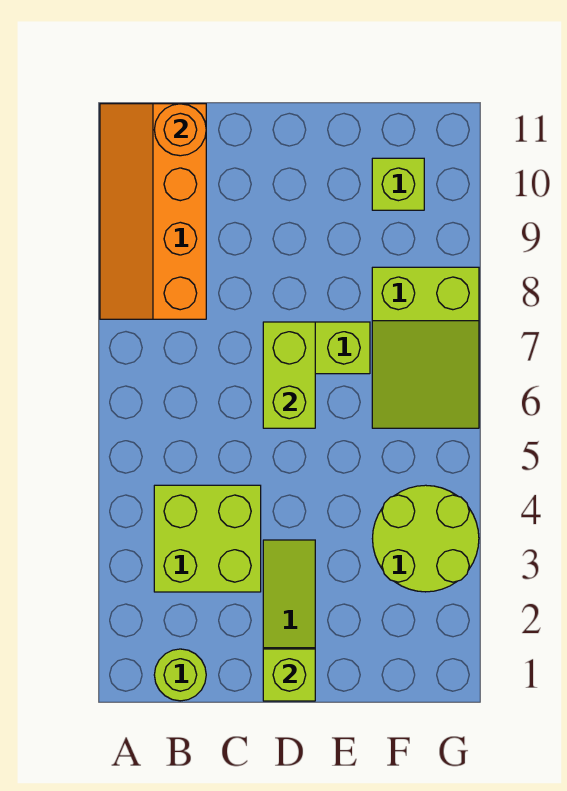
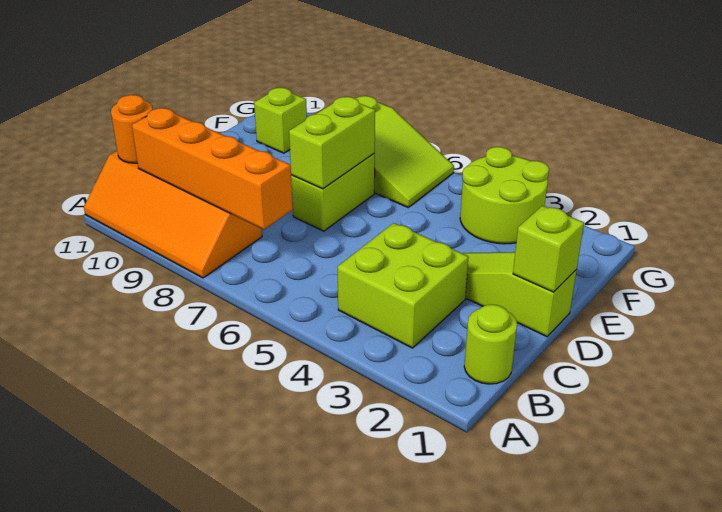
none -> orange 1x4 brick [132,108,293,230]
lime 1x2 brick [263,322,315,428] -> lime 1x2 brick turned to [289,97,375,189]

